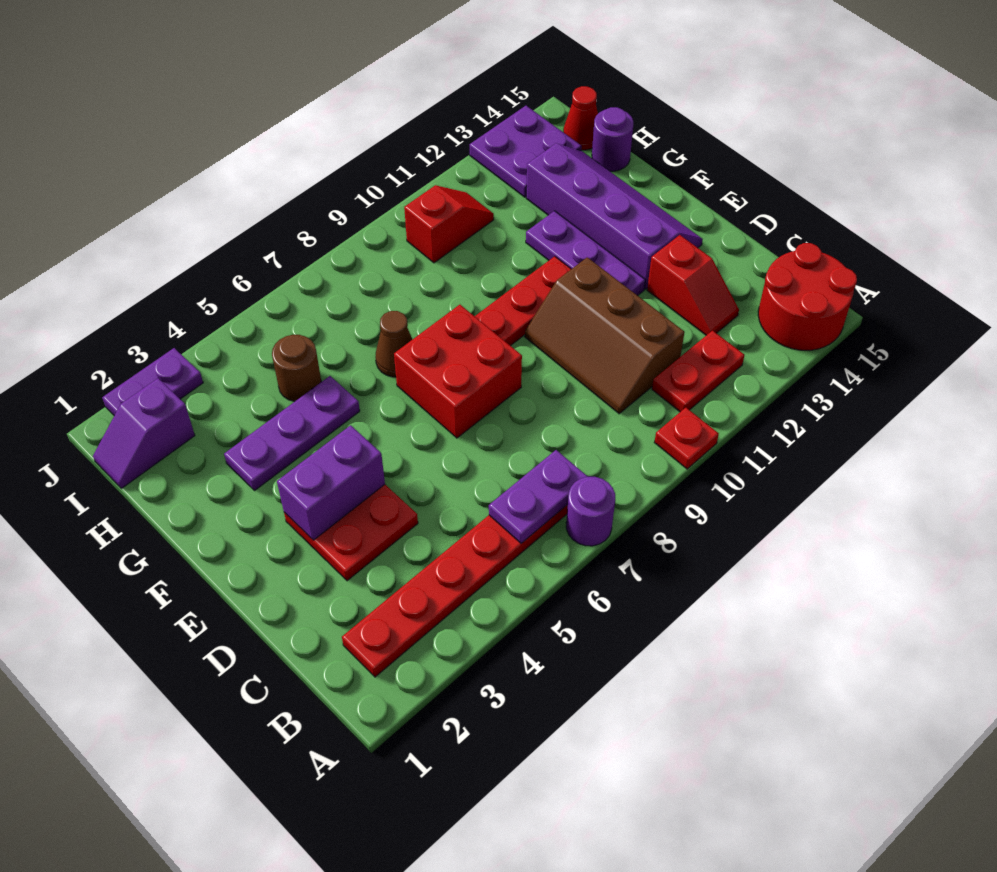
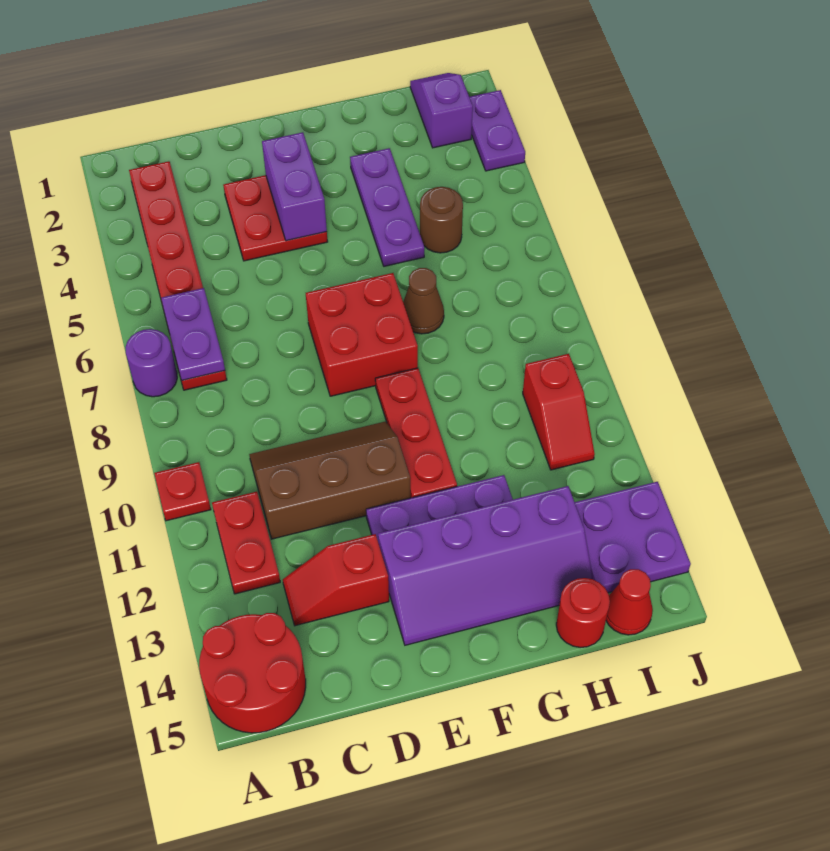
purple 1x1 round brick [592,107,633,171] -> red 1x1 round brick [556,578,610,648]

